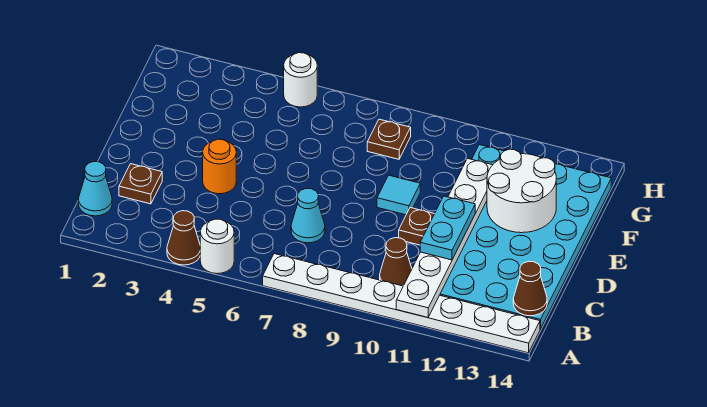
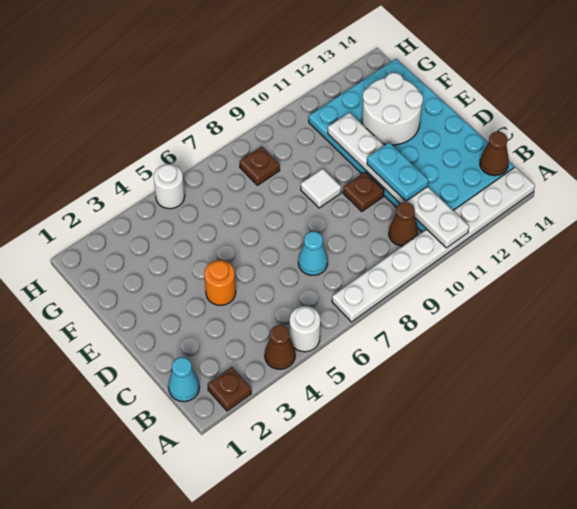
brown 1x1 plate [119,164,162,204] -> brown 1x1 plate moved to [208,367,251,411]
cyan 1x1 tile [377,175,420,215] -> white 1x1 tile [301,169,341,208]

